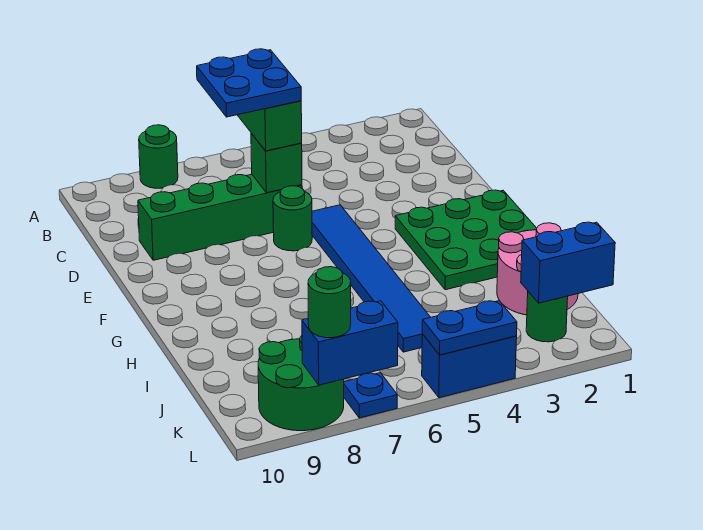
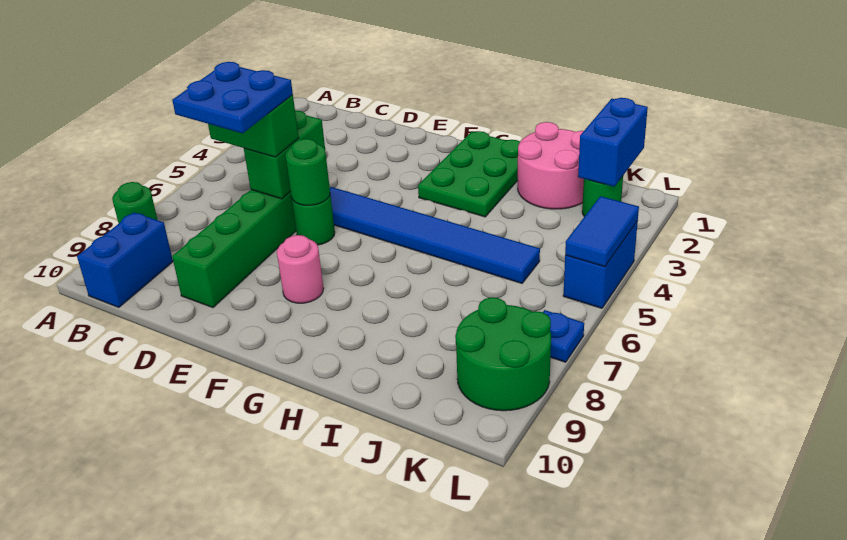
green 1x1 brick [251,133,302,193] -> green 1x2 brick [244,111,325,199]
green 3x3 plate [395,190,537,290] -> green 2x3 plate [418,131,520,217]
none -> pink 1x1 round brick [277,235,324,303]
blue 1x2 plate [422,301,517,355] -> blue 1x2 tile [565,196,639,267]
blue 1x2 brick [302,301,398,385] -> blue 1x2 brick moved to [77,212,173,307]
green 1x1 round brick [308,267,351,338] -> green 1x1 round brick moved to [285,139,330,205]

